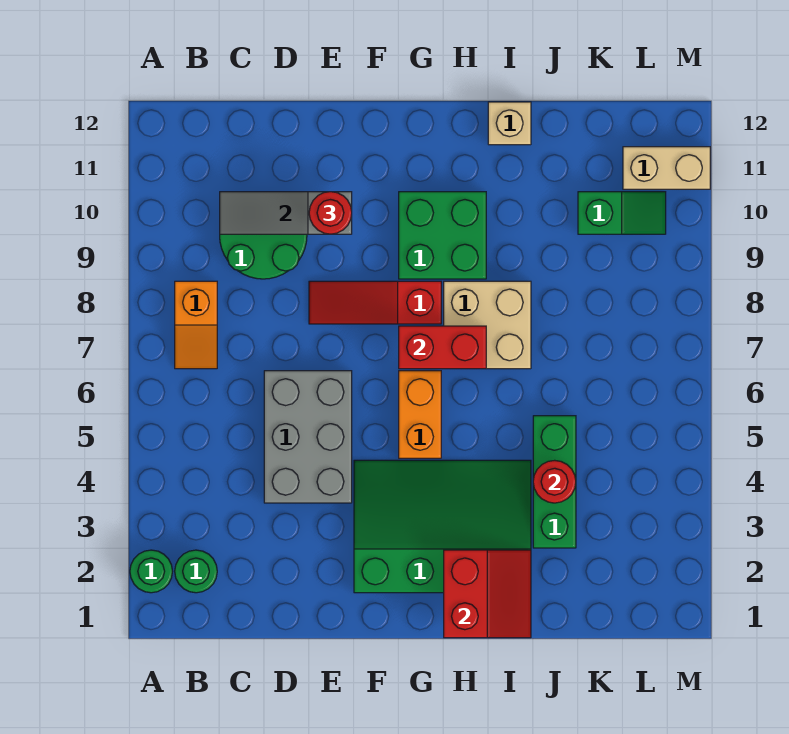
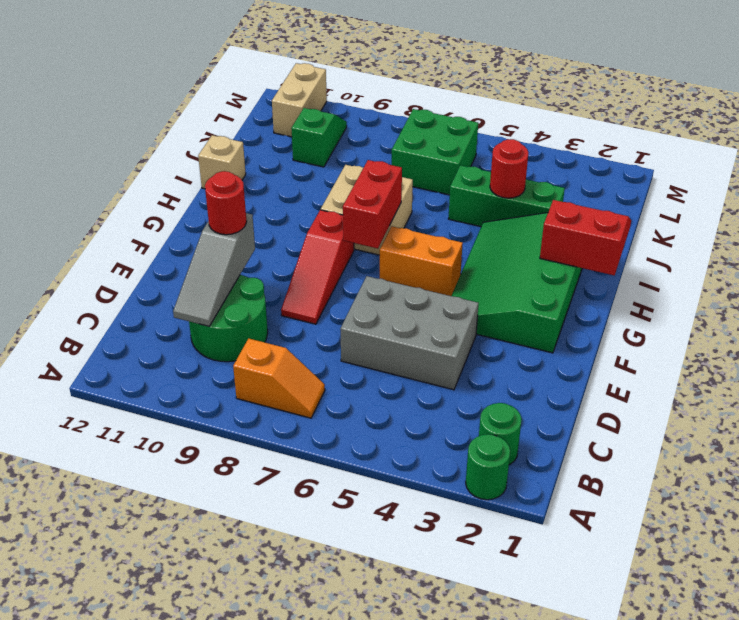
green 2x2 brick [399,192,486,279] -> green 2x2 brick moved to [392,109,478,195]

